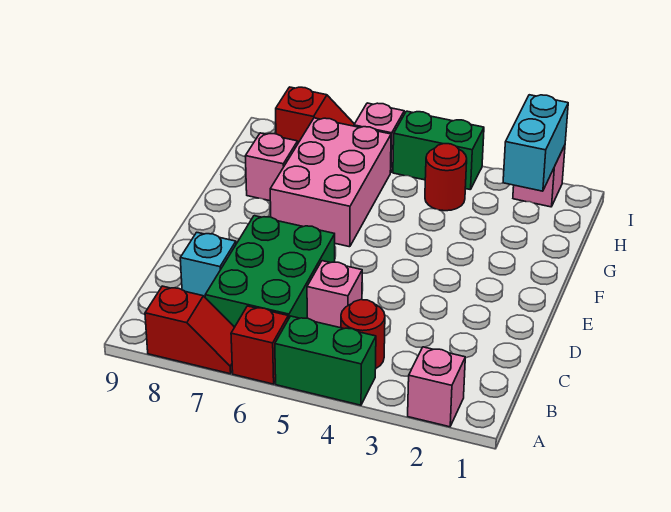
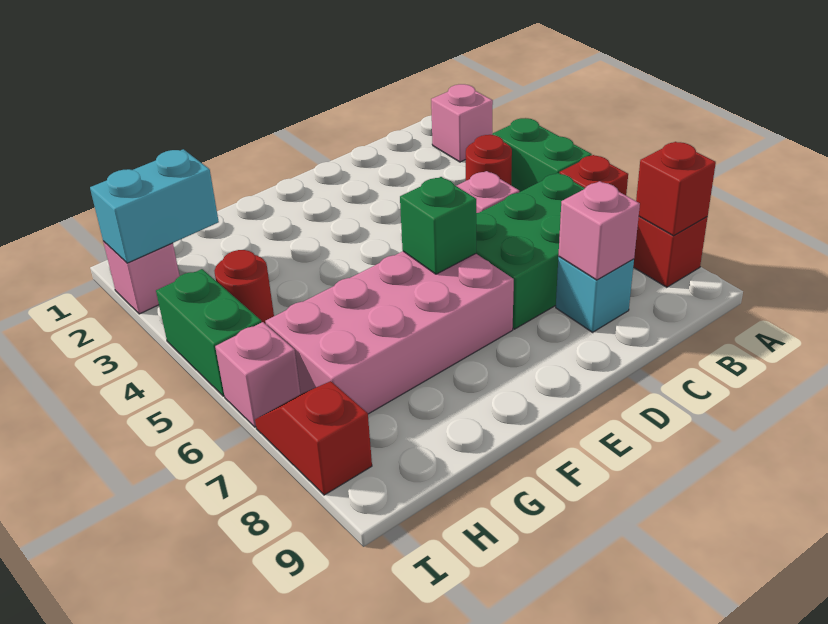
none -> red 1x1 brick [636,142,716,236]
none -> green 1x1 brick [400,177,476,274]
pink 2x3 brick [270,118,391,247] -> pink 2x4 brick [265,251,514,414]
pink 1x1 brick [245,133,298,201] -> pink 1x1 brick moved to [558,181,640,280]

